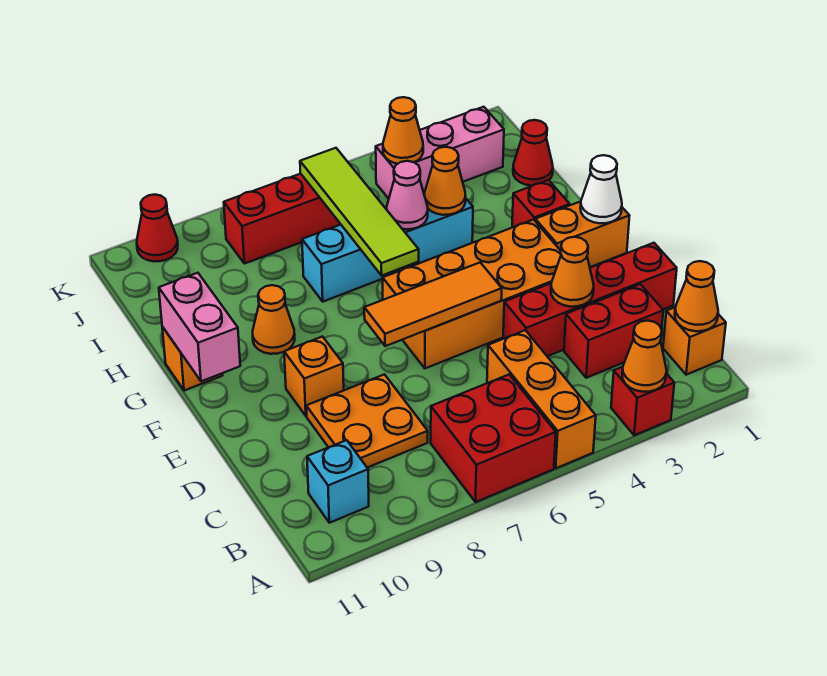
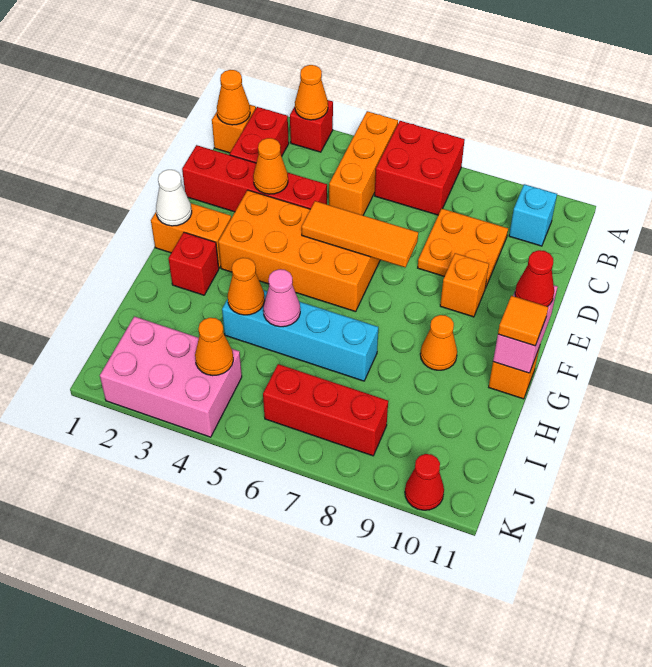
red 1x2 brick [564,284,663,378] -> red 1x2 brick turned to [230,107,289,163]
lime 1x4 tile [300,148,419,275] -> none
none -> orange 1x1 tile [498,296,548,346]
red 1x1 cone [513,120,553,186] -> red 1x1 cone moved to [515,250,554,307]
pink 1x3 brick [376,107,504,199] -> pink 2x3 brick [100,316,242,437]

